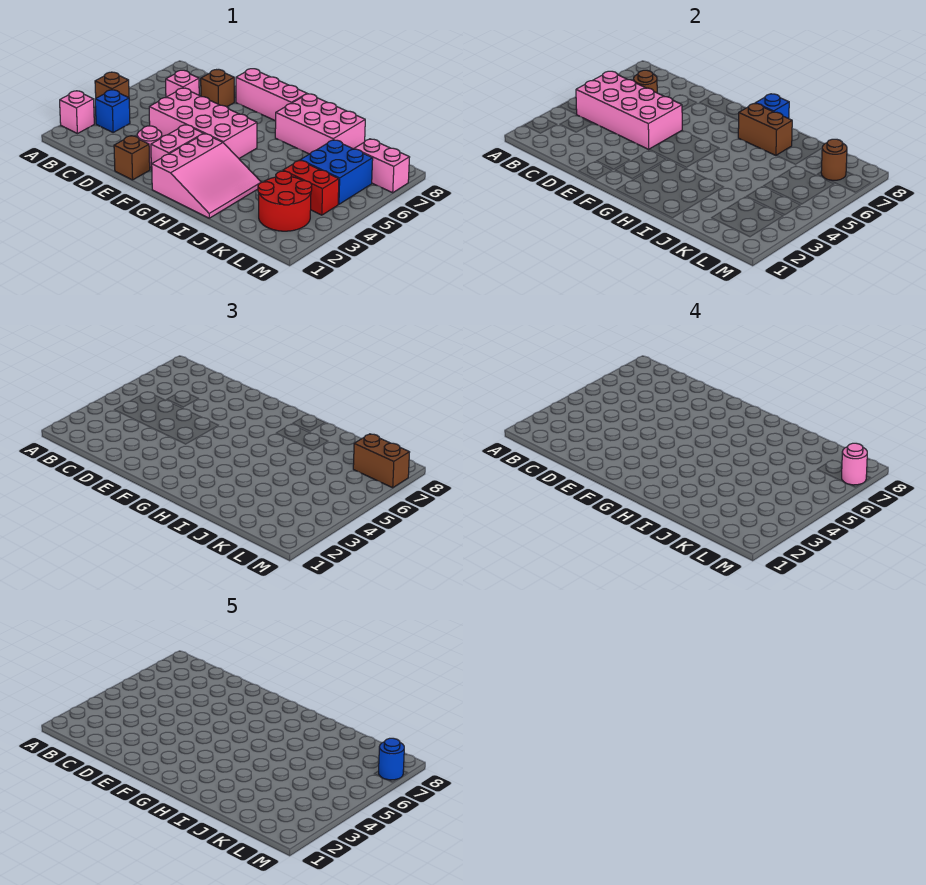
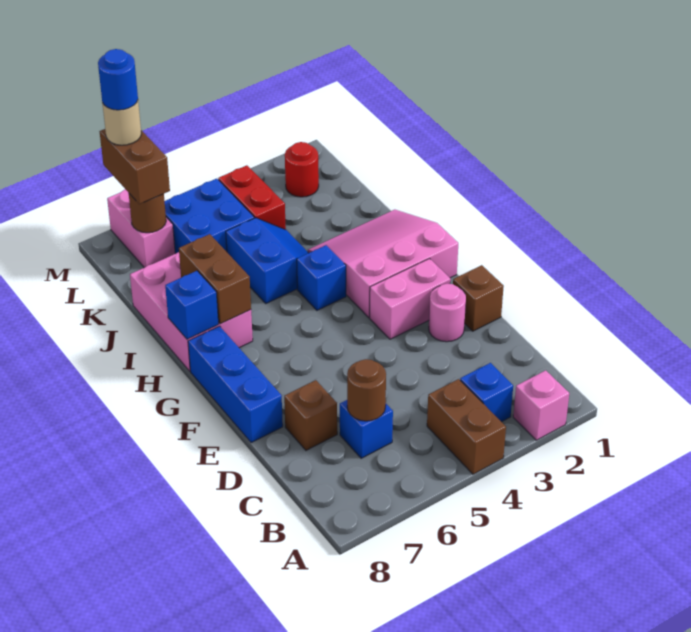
brown 1x1 brick [95,72,129,98] -> brown 1x2 brick [427,379,506,474]
pink 2x4 brick [576,71,682,149] -> none
pink 1x1 brick [166,70,199,97] -> blue 1x1 brick [340,400,393,458]
pink 2x4 brick [149,88,257,158] -> none
pink 1x3 brick [236,69,307,121] -> blue 1x3 brick [188,326,283,443]
none -> blue 1x1 brick [297,245,346,310]
none -> blue 2x2 slope [226,218,308,303]
red 2x2 round brick [258,171,312,231] -> red 1x1 round brick [285,142,319,197]
pink 1x1 round brick [842,443,867,485] -> tan 1x1 round brick [102,100,141,145]

